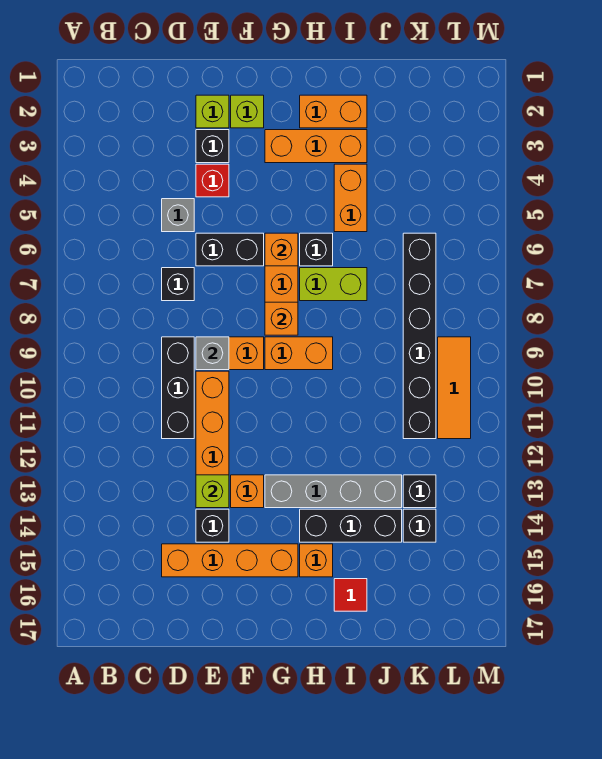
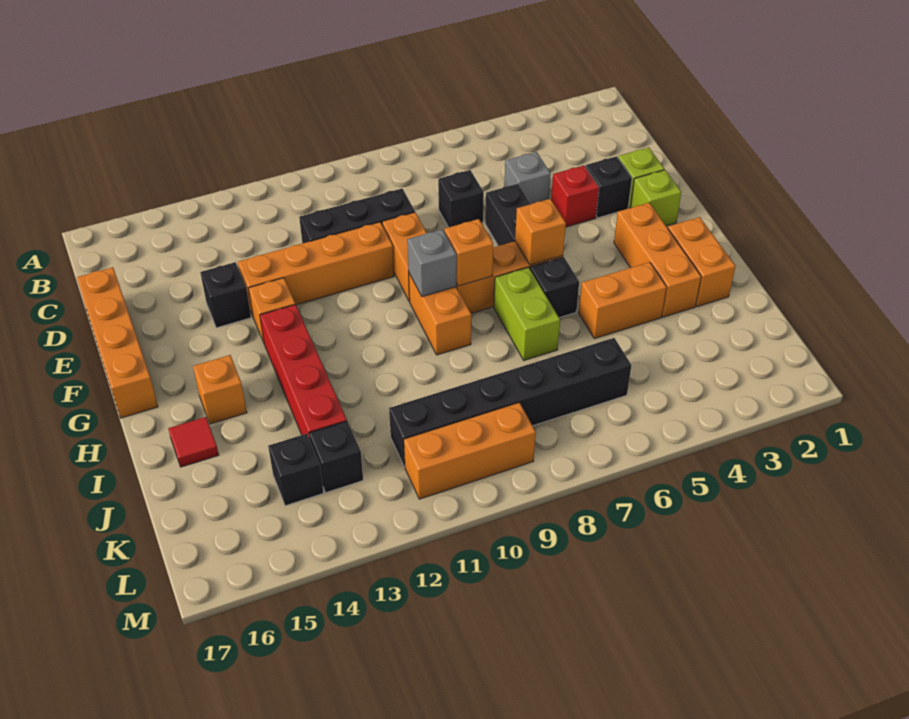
orange 1x4 brick [162,544,298,577] -> orange 1x4 brick moved to [77,267,158,418]
grey 1x1 brick [196,337,229,370] -> grey 1x1 brick moved to [407,229,457,297]
lime 1x1 brick [196,475,229,508] -> none
grey 1x4 brick [265,475,402,508] -> red 1x4 brick [260,304,347,439]
black 1x3 brick [300,509,402,542] -> none
orange 1x3 tile [438,337,471,439] -> orange 1x3 brick [404,402,536,499]

